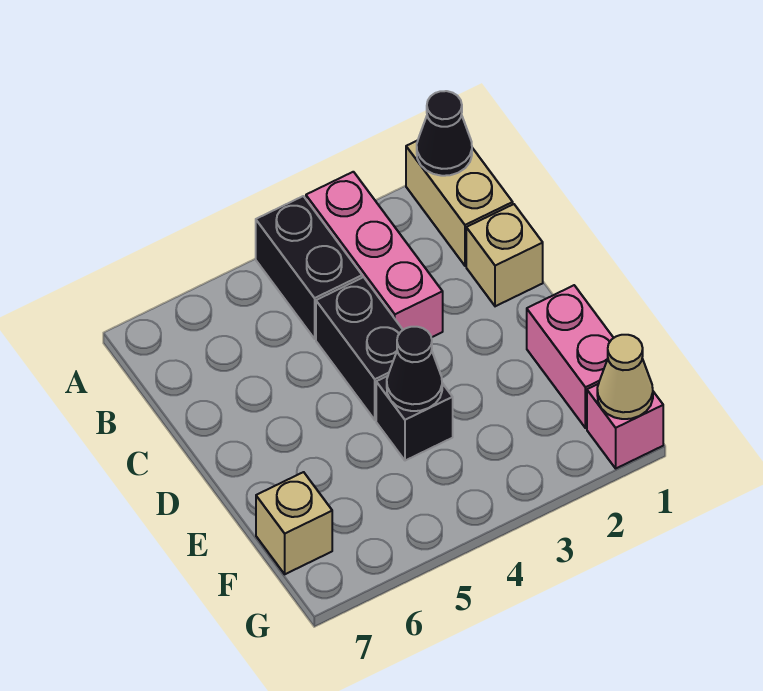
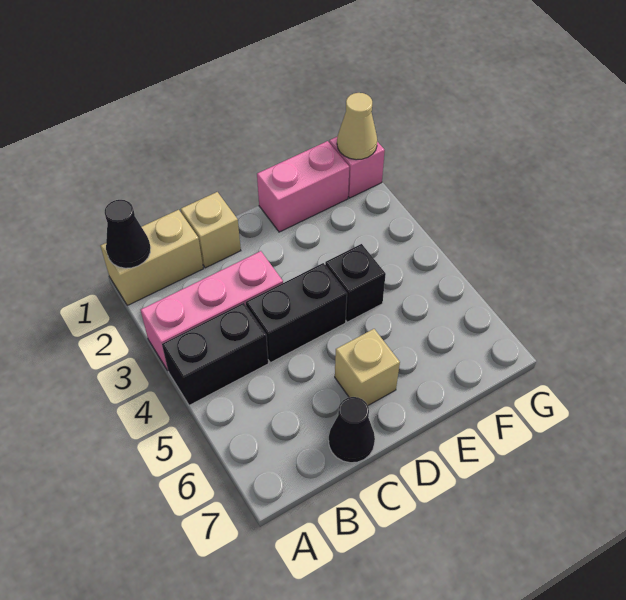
black 1x1 cone [387,327,442,411] -> black 1x1 cone moved to [329,397,375,463]
tan 1x1 brick [256,472,332,574] -> tan 1x1 brick moved to [335,329,400,405]

